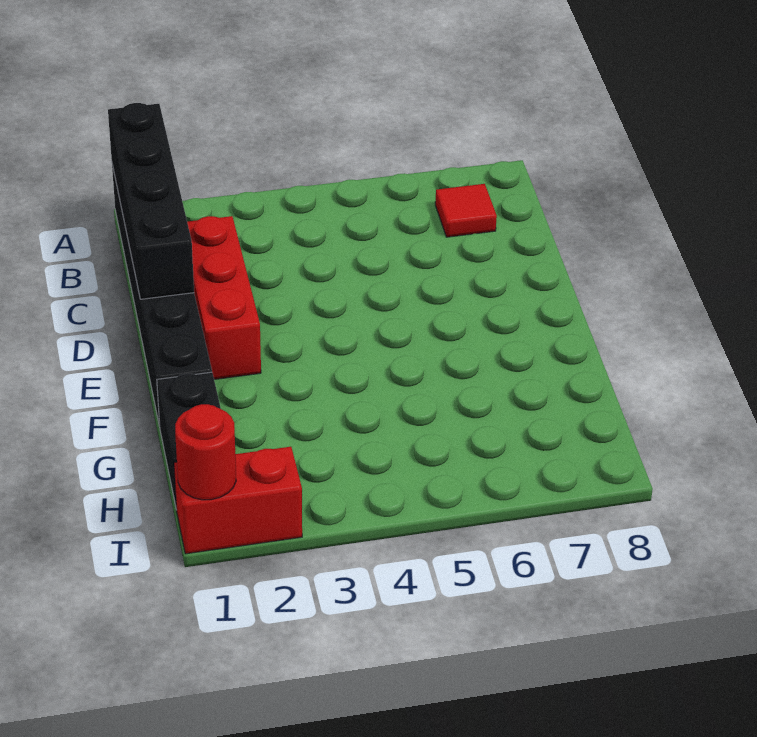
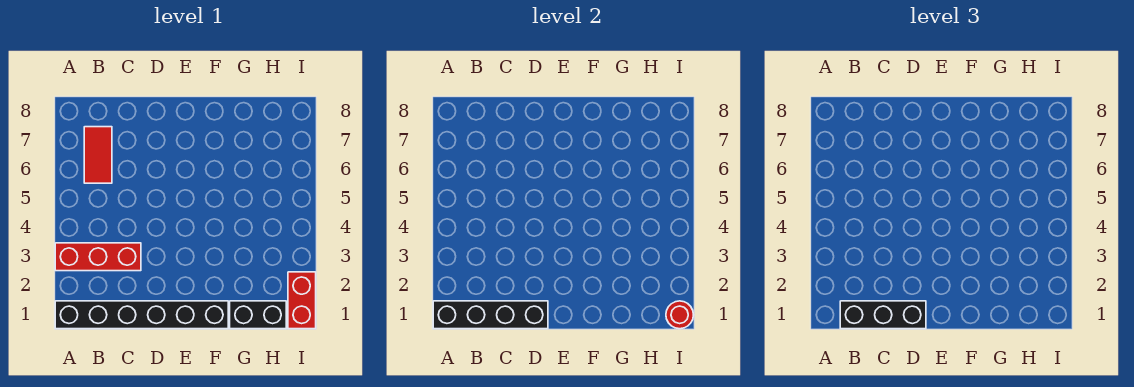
none -> black 1x3 brick [840,301,926,329]
red 1x1 tile [435,184,497,237] -> red 1x2 tile [84,127,112,183]
red 1x3 brick [187,216,261,379] -> red 1x3 brick moved to [55,243,141,271]

